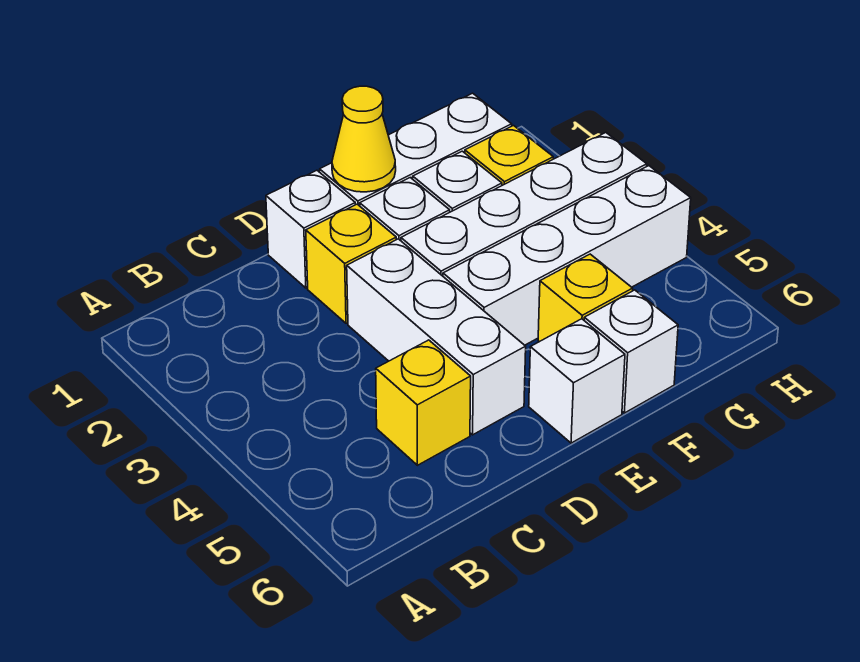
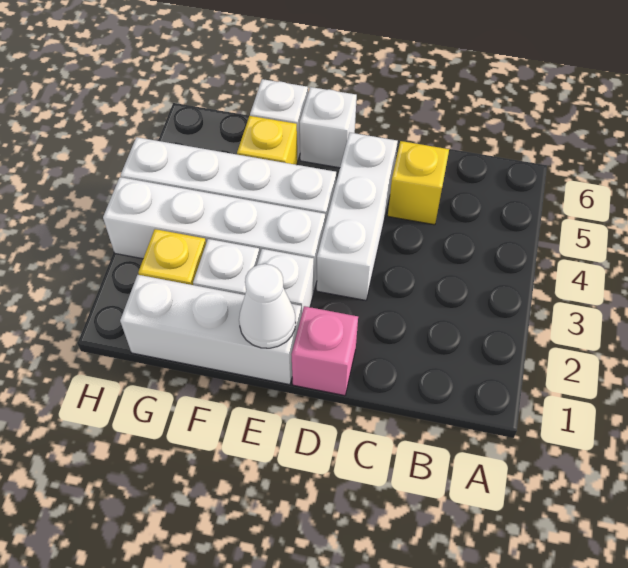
white 1x1 brick [266,170,355,288] -> pink 1x1 brick [291,306,358,396]
yellow 1x1 brick [306,204,396,323] -> none
yellow 1x1 cone [332,86,396,192] -> white 1x1 cone [239,264,296,348]

